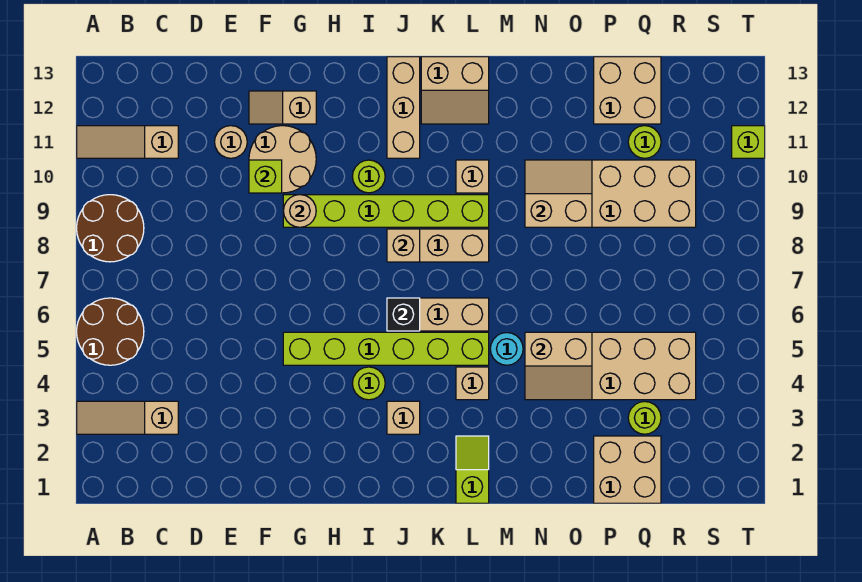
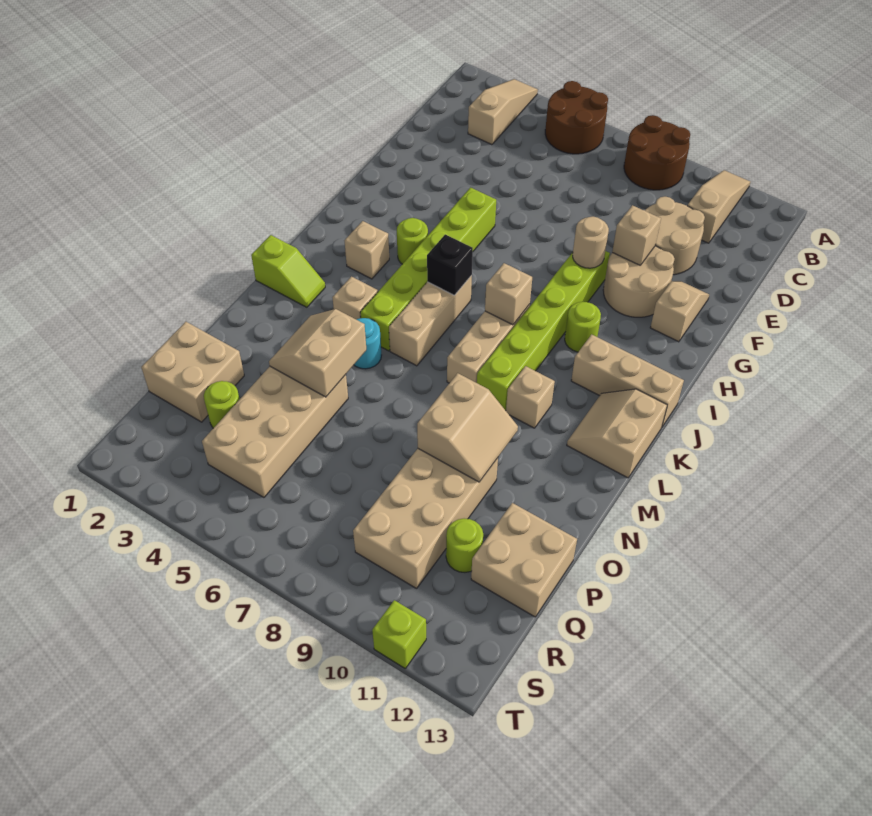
tan 1x1 round brick [215,126,247,158] -> tan 2x2 round brick [645,197,705,275]
lime 1x1 brick [249,160,282,193] -> tan 1x1 brick [612,205,661,265]

